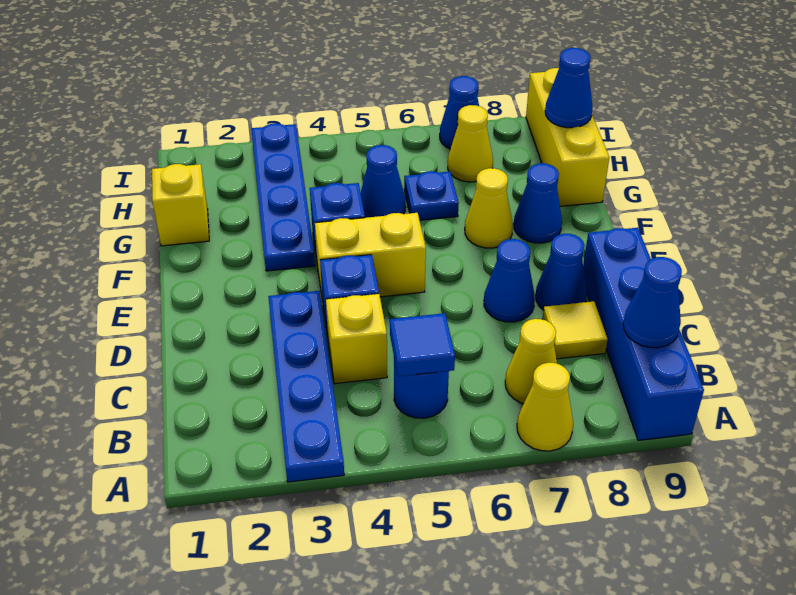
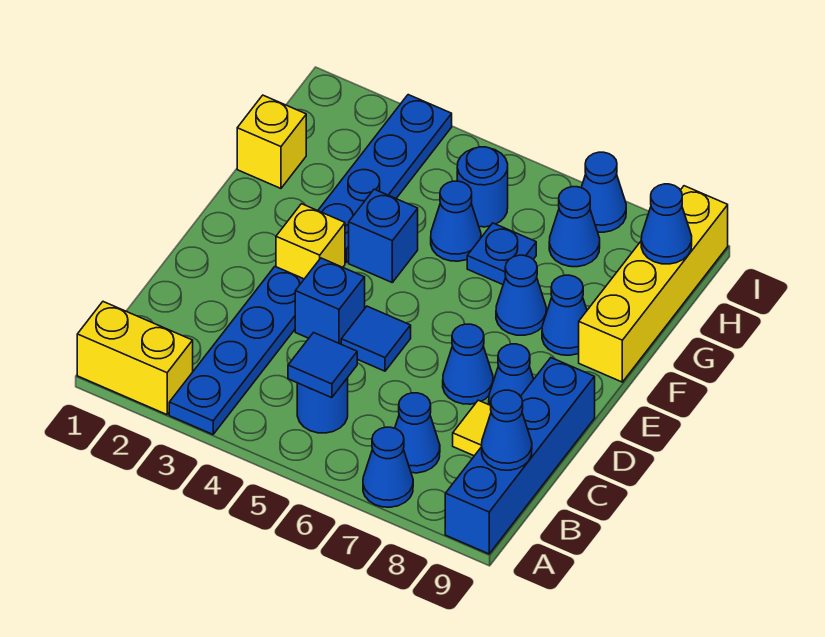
yellow 1x1 cone [517,363,573,451] -> blue 1x1 cone [363,427,413,507]
yellow 1x1 cone [505,319,557,404] -> blue 1x1 cone [395,393,440,473]
yellow 1x1 brick [326,294,387,384] -> yellow 1x1 brick moved to [276,204,345,279]
none -> blue 1x1 tile [341,306,411,371]
yellow 1x2 brick [315,213,426,301] -> yellow 1x2 brick moved to [77,302,193,415]
yellow 1x1 cone [465,168,513,248] -> blue 1x1 cone [496,255,546,335]
yellow 1x3 brick [526,68,609,206] -> yellow 1x4 brick [579,186,728,382]
none -> blue 1x1 round brick [457,147,508,227]
yellow 1x1 cone [448,105,493,182] -> blue 1x1 cone [549,187,600,267]

